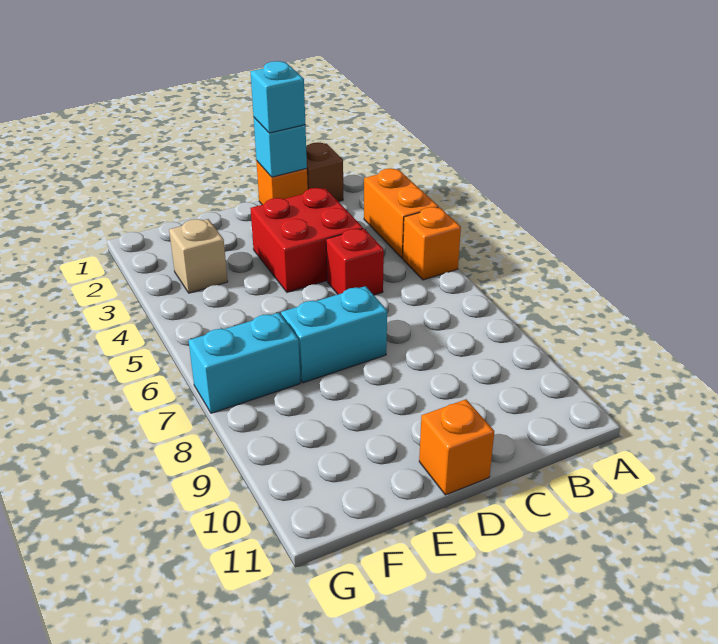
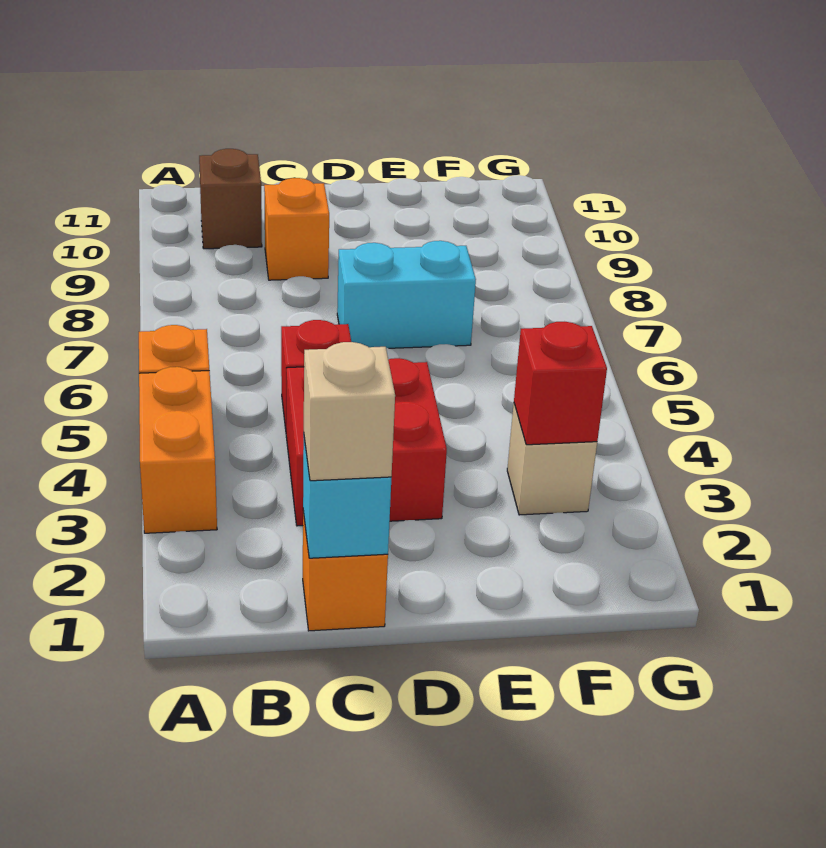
brown 1x1 brick [306,142,343,202] -> brown 1x1 brick moved to [199,149,262,249]
cyan 1x1 brick [251,61,305,133] -> tan 1x1 brick [304,342,395,481]
orange 1x1 brick [419,399,494,495] -> orange 1x1 brick moved to [264,178,329,280]
none -> red 1x1 brick [514,322,607,445]
cyan 1x2 brick [188,313,300,413] -> none

